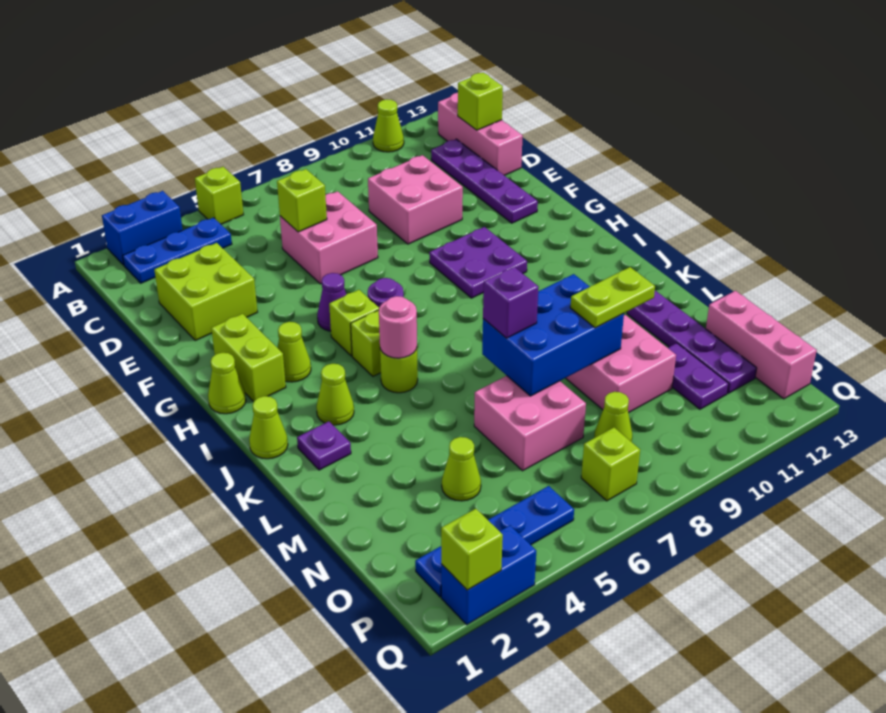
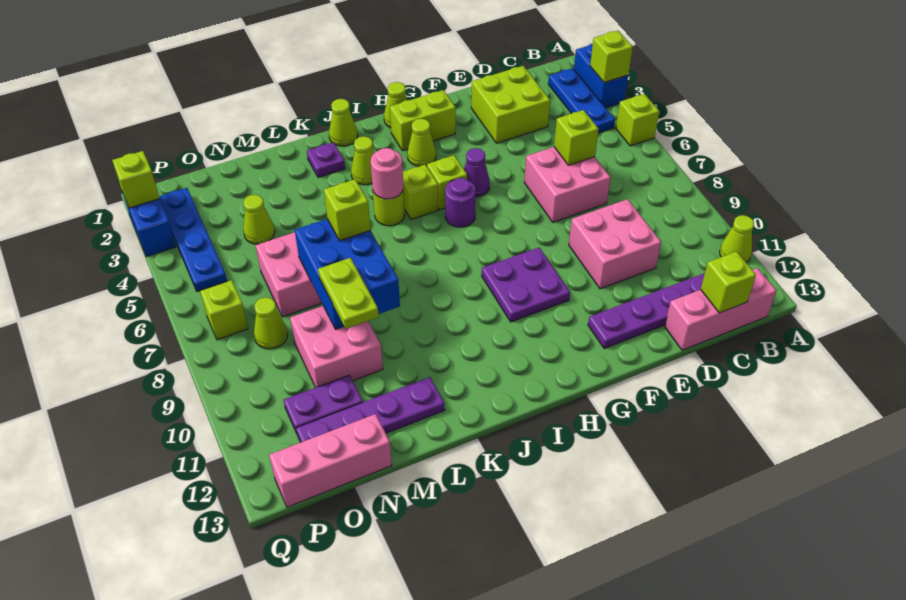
none -> lime 1x1 brick [590,31,633,83]
purple 1x1 brick [483,267,539,338] -> lime 1x1 brick [324,179,371,241]

